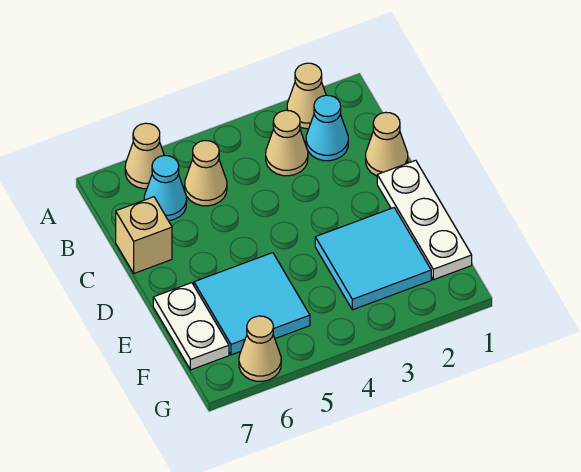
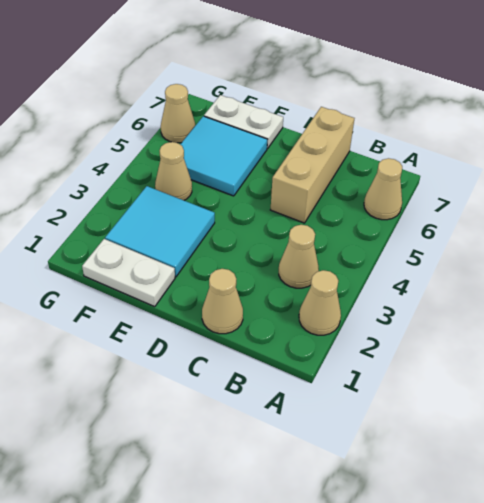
cyan 1x1 cone [306,95,348,161] -> none
tan 1x1 cone [185,140,227,206] -> tan 1x1 cone moved to [155,142,192,200]
cyan 1x1 cone [144,156,187,221] -> none
tan 1x1 brick [116,197,172,273] -> tan 1x3 brick [270,107,354,223]
white 1x3 plate [377,160,472,280] -> white 1x2 plate [82,239,175,307]

